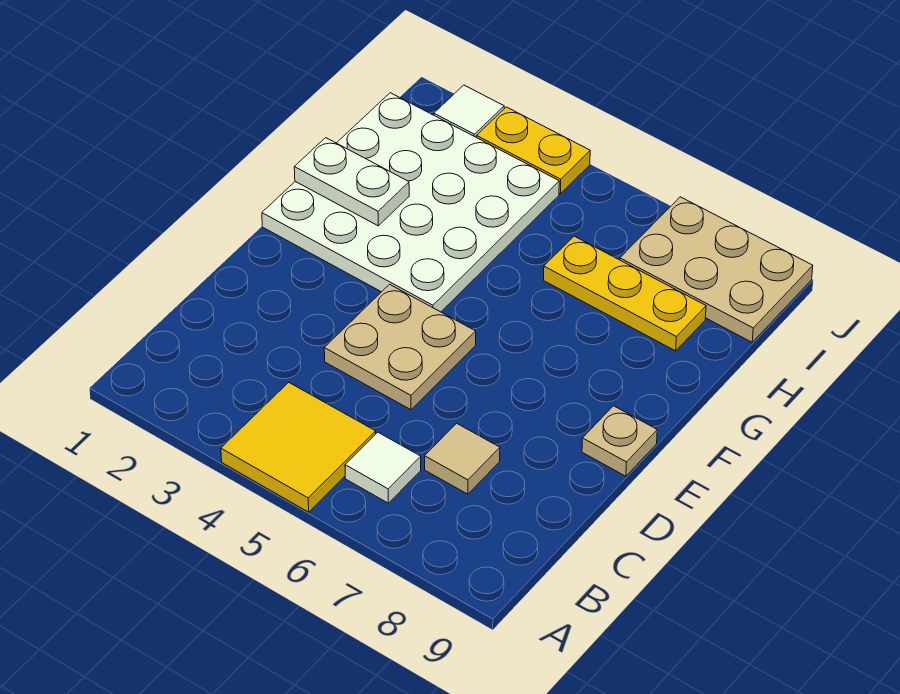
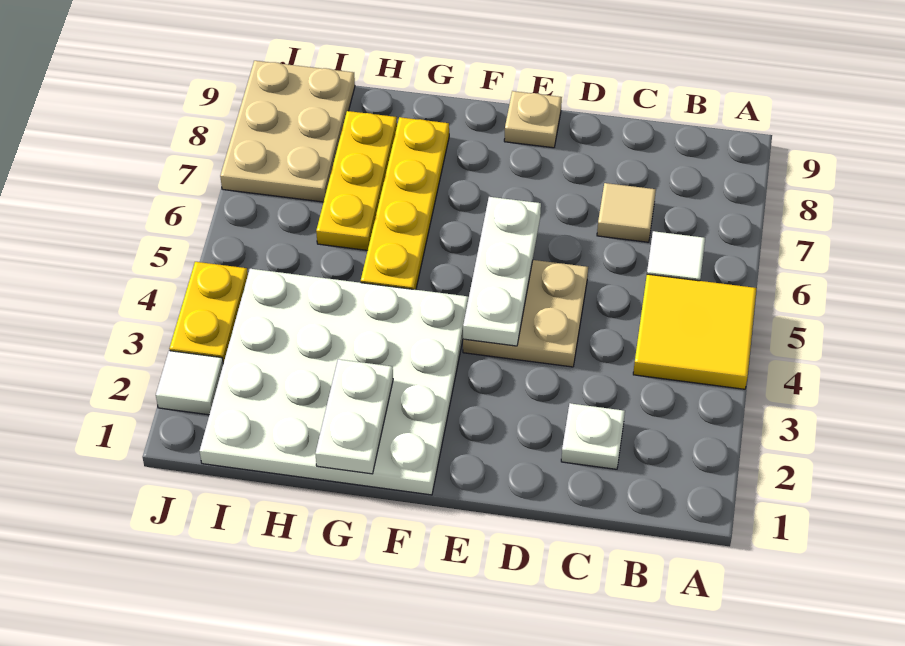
none -> white 1x1 plate [561,403,625,469]
none -> white 1x3 plate [463,197,541,346]
none -> yellow 1x4 plate [361,117,449,290]

